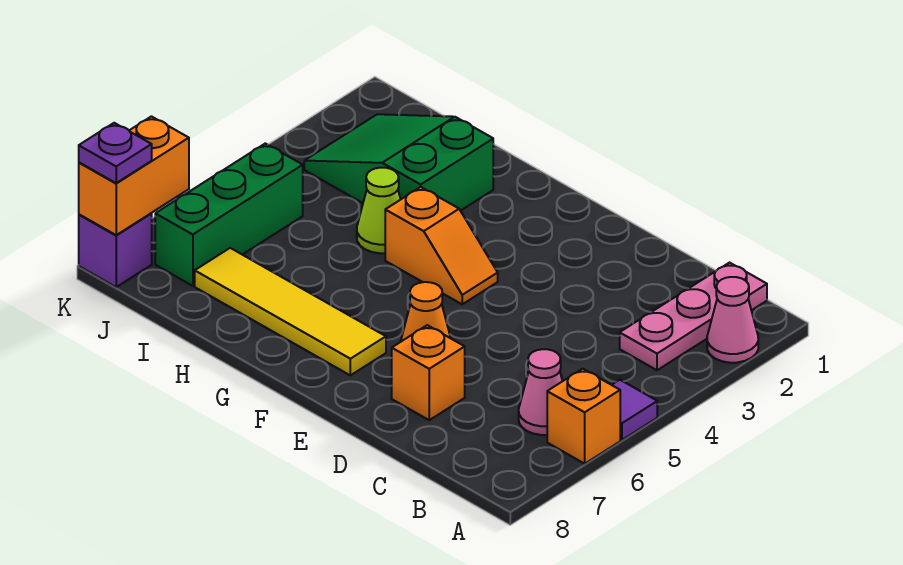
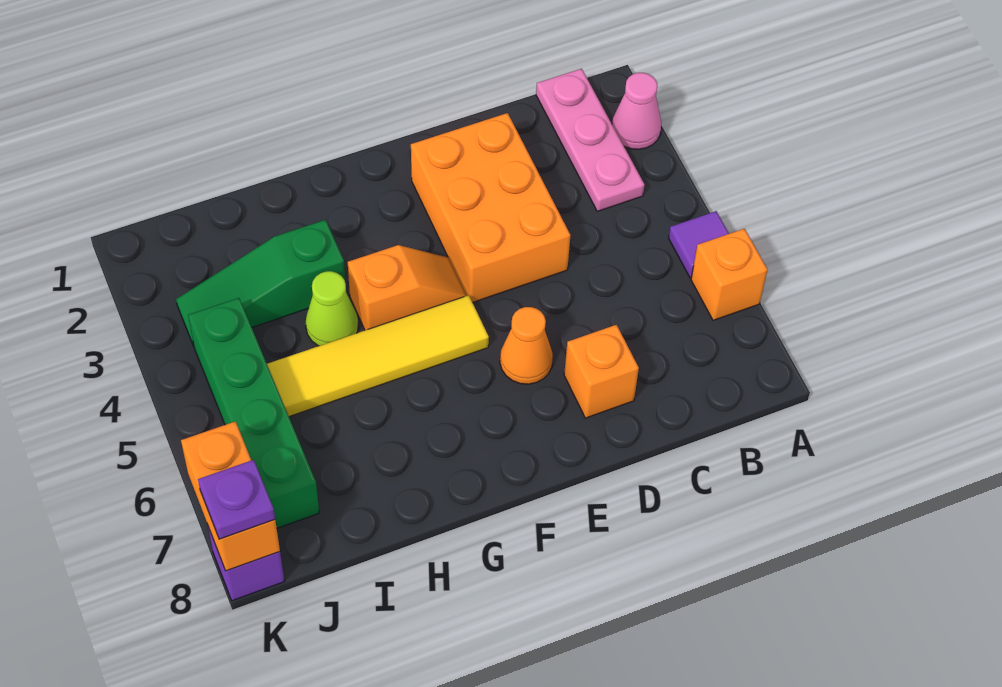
pink 1x1 cone [519,349,562,435] -> none
none -> orange 2x3 brick [411,113,570,303]
yellow 1x4 tile [195,248,386,375] -> yellow 1x4 tile moved to [267,295,489,417]
green 2x3 slope [304,114,493,211] -> green 1x3 slope [176,220,346,346]
green 1x3 brick [155,143,303,286] -> green 1x4 brick [188,298,319,528]

